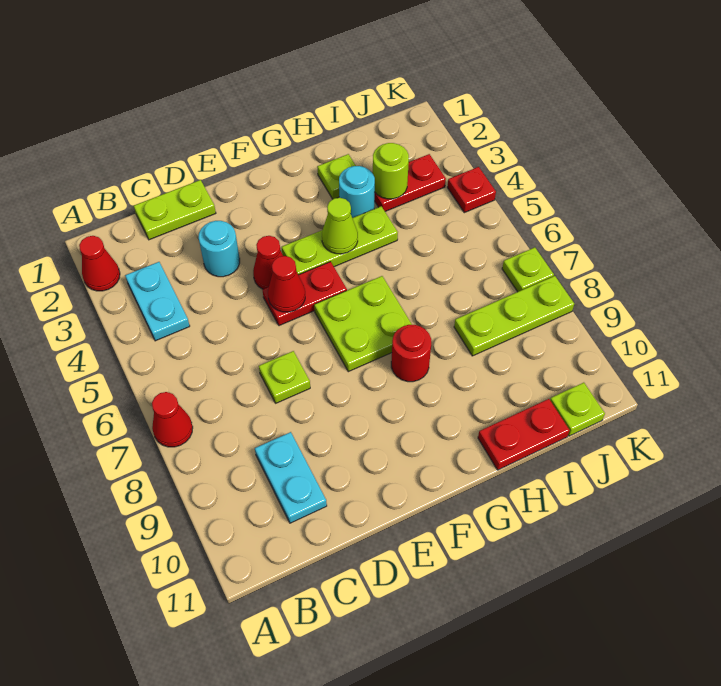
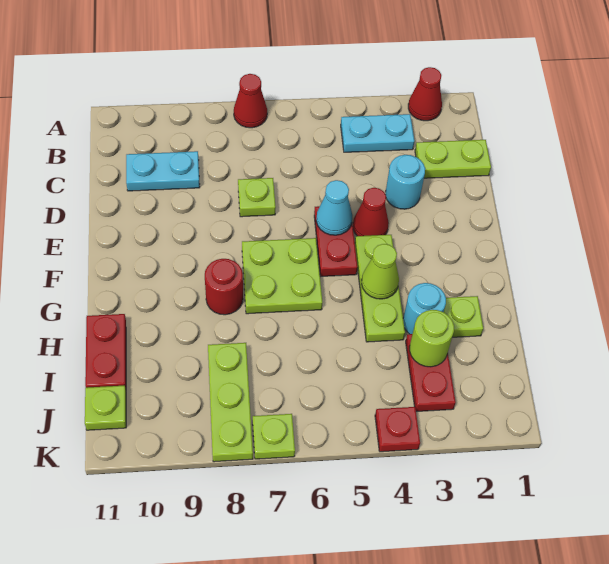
lime 1x2 plate [134,180,216,240] -> lime 1x2 plate turned to [415,140,491,178]
red 1x1 cone [268,256,305,312] -> cyan 1x1 cone [316,180,352,235]

